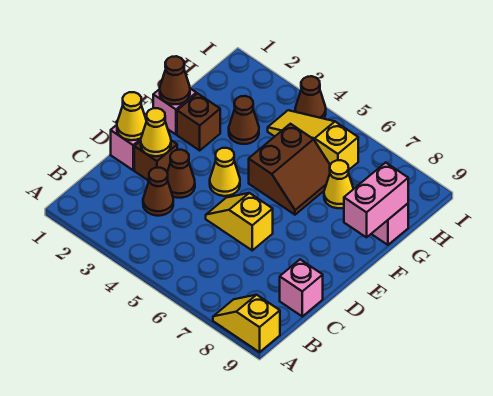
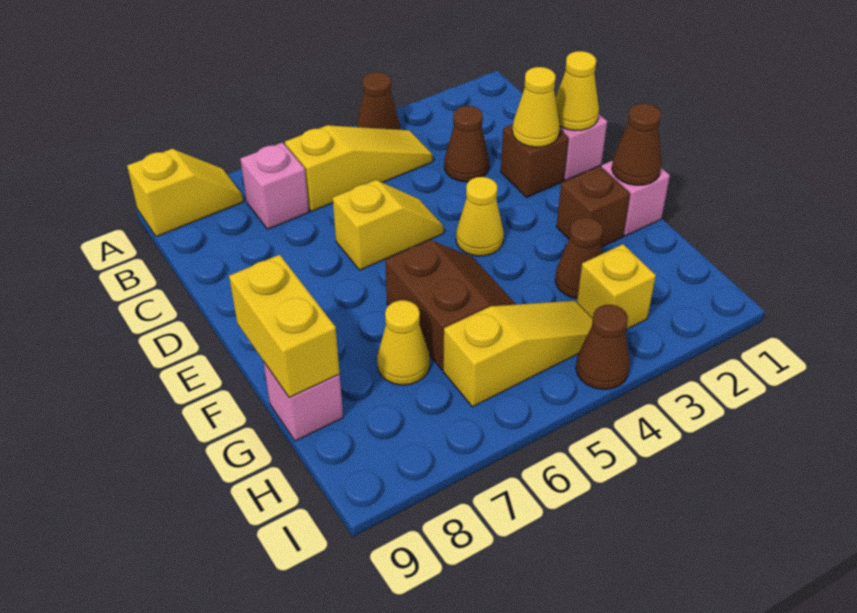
none -> yellow 1x3 slope [285,125,433,212]
pink 1x1 brick [280,260,323,316] -> pink 1x1 brick moved to [240,142,309,229]
brown 1x1 cone [167,150,195,198] -> brown 1x1 cone moved to [357,72,400,130]
brown 2x2 slope [249,124,330,215] -> brown 2x2 slope turned to [385,240,516,370]
pink 1x2 brick [344,163,408,237] -> yellow 1x2 brick [229,255,340,398]
none -> yellow 1x1 brick [577,244,656,329]

